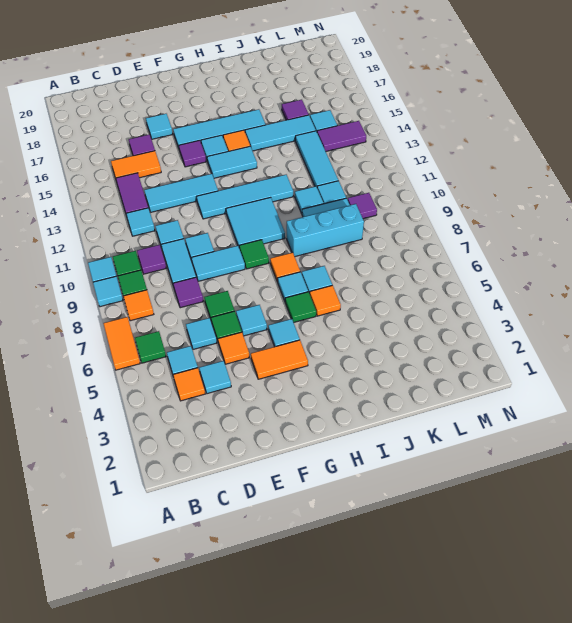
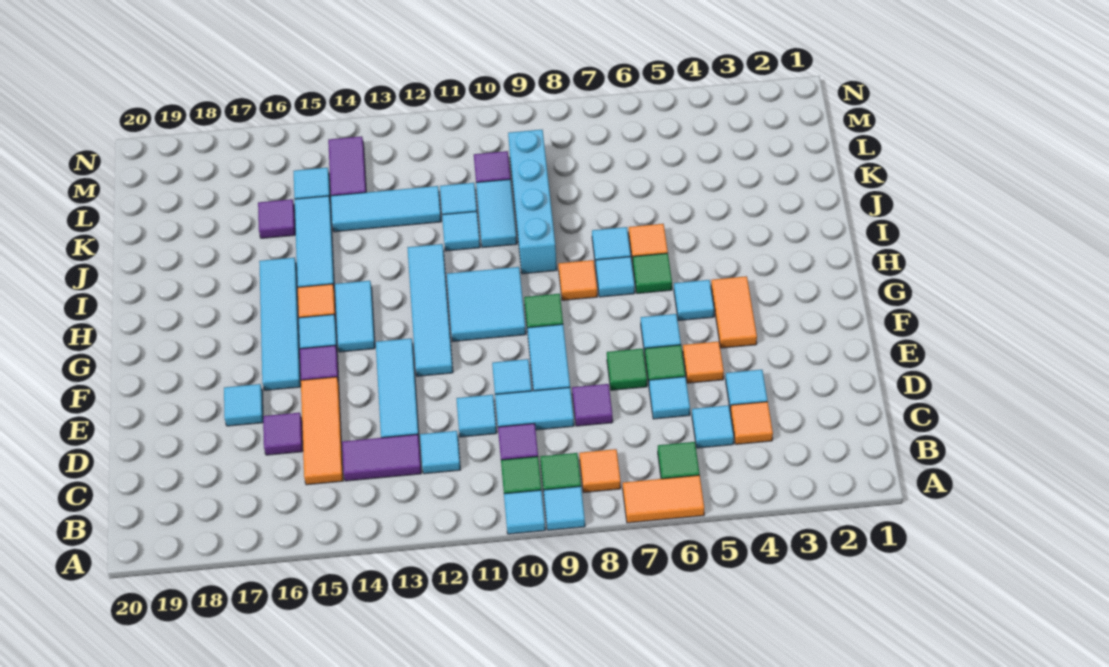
orange 1x2 tile [111,151,161,178] -> orange 1x3 tile [301,377,343,485]
cyan 1x3 brick [287,204,364,256] -> cyan 1x4 brick [508,130,557,274]

